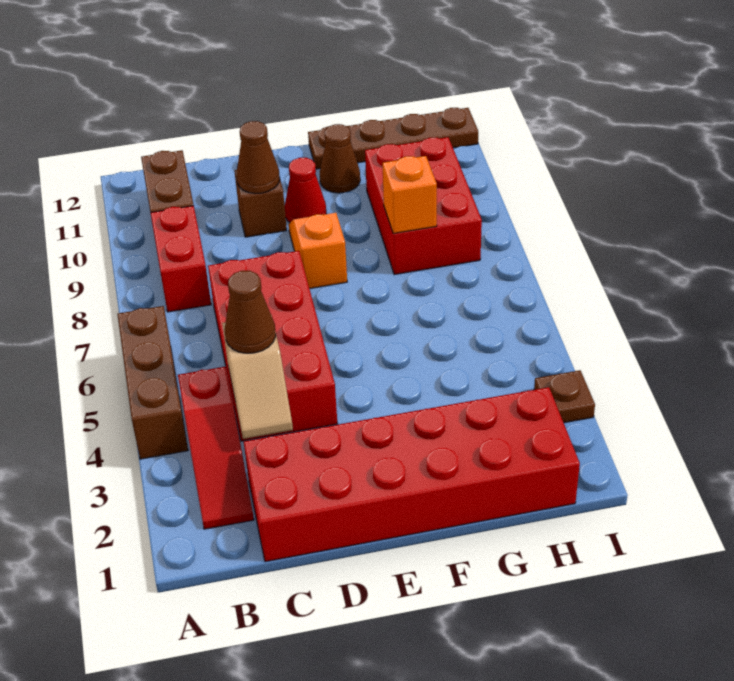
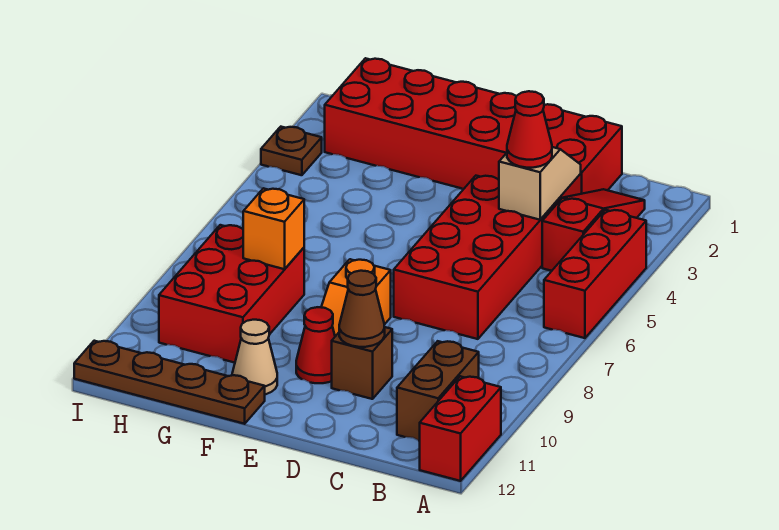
brown 1x3 brick [117,306,188,459] -> red 1x3 brick [544,210,646,338]
red 1x2 brick [151,206,211,312] -> red 1x2 brick moved to [420,376,501,481]
brown 1x1 cone [225,271,276,353] -> red 1x1 cone [507,91,552,168]
brown 1x1 cone [320,124,360,193] -> tan 1x1 cone [232,320,277,394]

